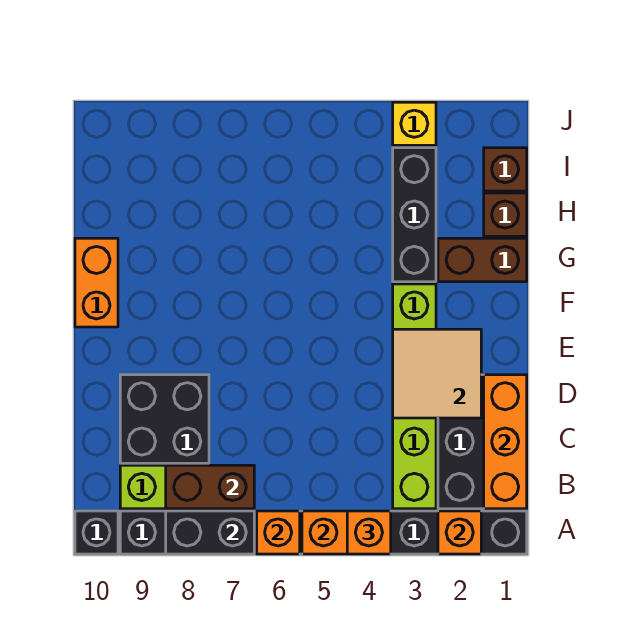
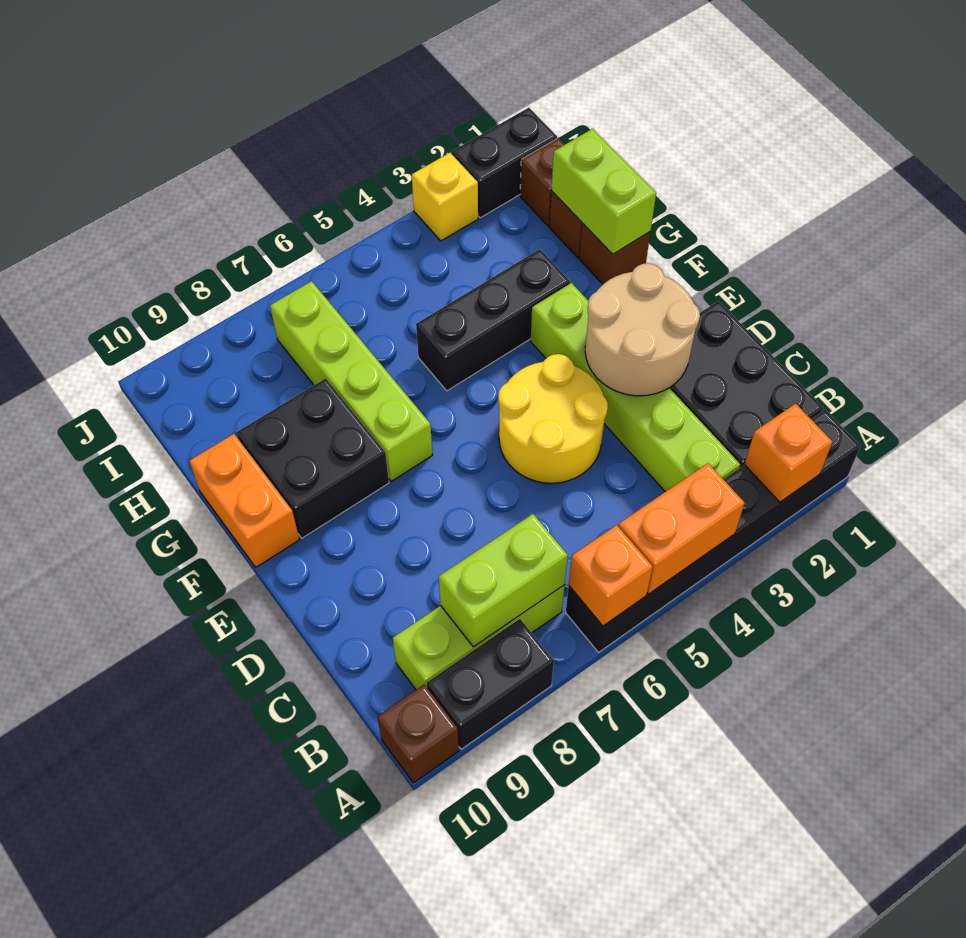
orange 1x1 brick [347,511,391,554] -> none
black 1x2 brick [166,511,254,554] -> black 1x2 brick moved to [452,108,557,218]
black 1x1 brick [75,511,118,554] -> brown 1x1 brick [377,685,459,783]
orange 1x3 brick [484,375,527,509] -> none
brown 1x2 brick [166,465,254,509] -> lime 1x2 brick [439,514,568,647]
black 2x2 brick [120,375,209,463] -> black 2x2 brick moved to [236,378,389,538]
tan 2x2 tile [393,329,481,418] -> tan 2x2 round brick [585,263,700,396]
none -> yellow 2x2 round brick [498,354,608,483]
none -> lime 1x4 brick [270,281,433,482]
brown 1x2 brick [438,238,527,282] -> brown 1x1 brick [579,224,650,284]
none -> lime 1x2 brick [551,129,656,254]
black 1x3 brick [393,148,436,282] -> black 1x3 brick turned to [416,249,570,391]

